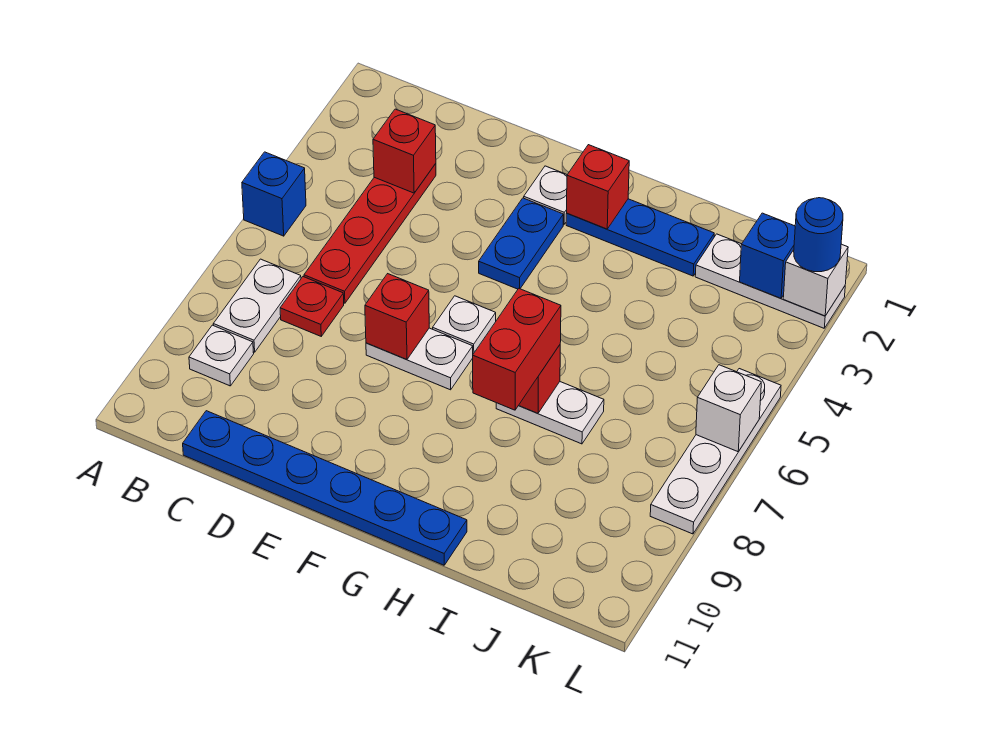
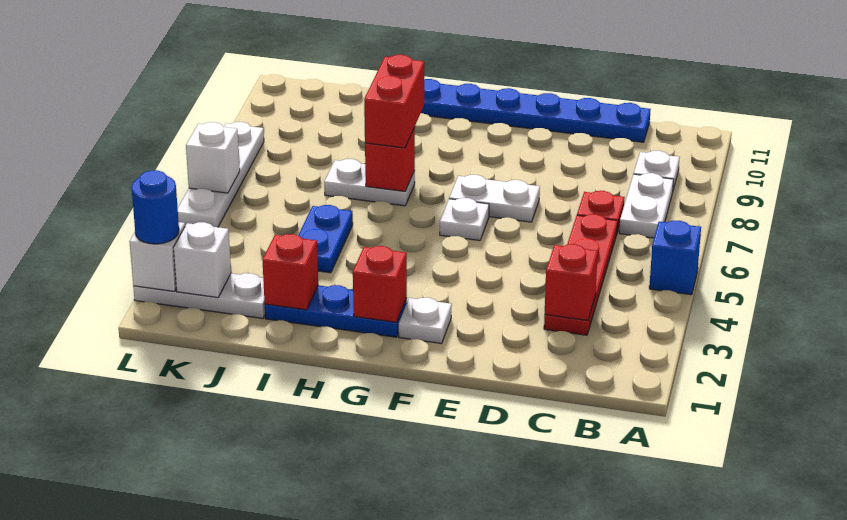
red 1x1 brick [365,274,429,360] -> red 1x1 brick moved to [262,234,318,310]
blue 1x2 plate [479,198,563,289] -> blue 1x2 plate moved to [298,205,353,273]
blue 1x1 brick [740,213,795,298] -> white 1x1 brick [173,222,231,298]

